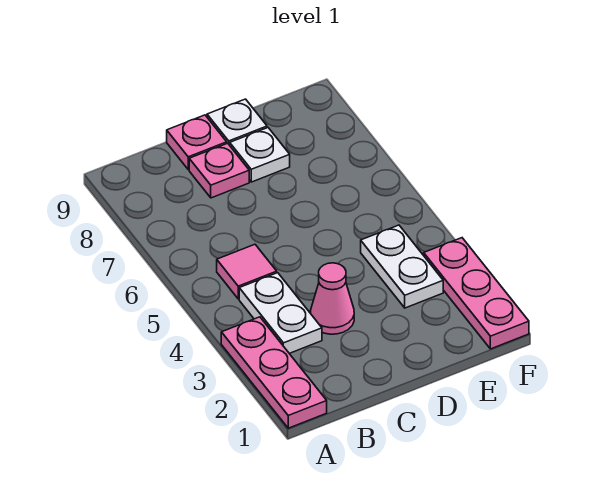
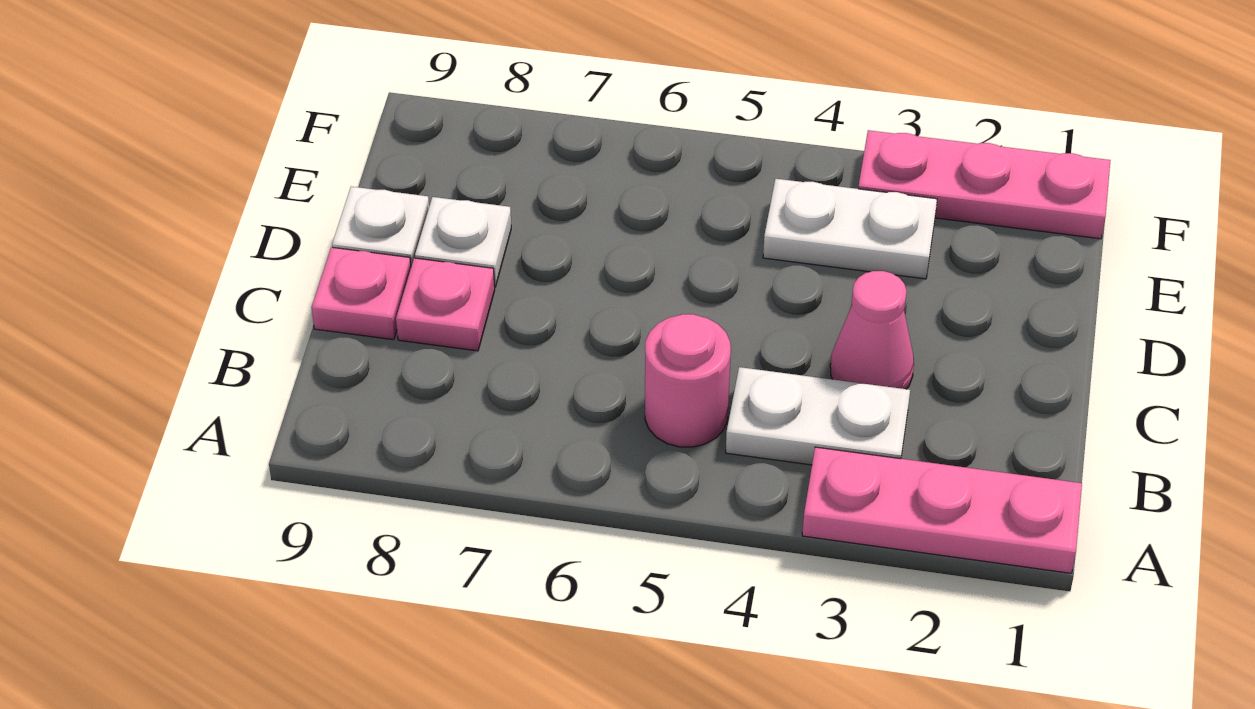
pink 1x1 tile [217,244,277,299] -> pink 1x1 round brick [645,314,731,447]

